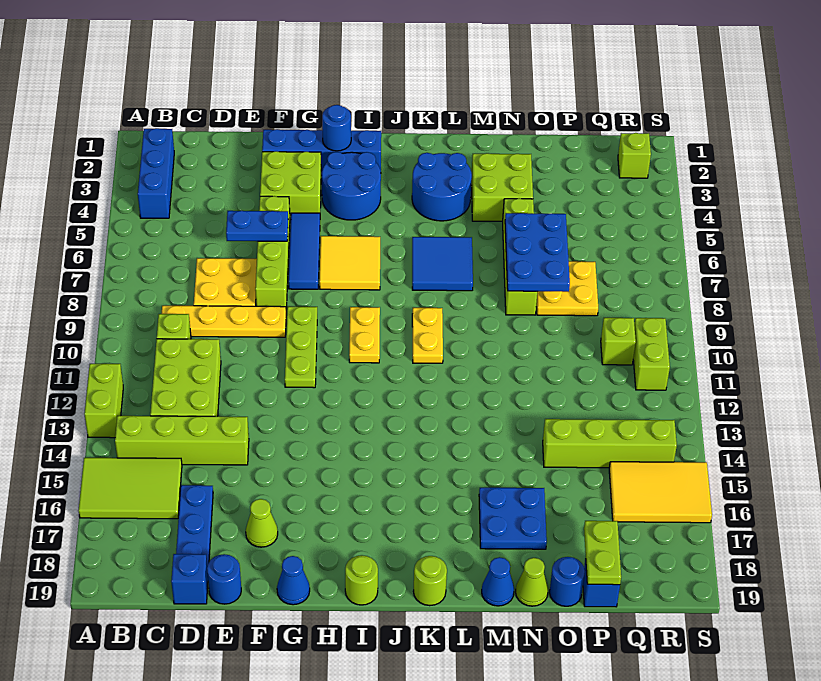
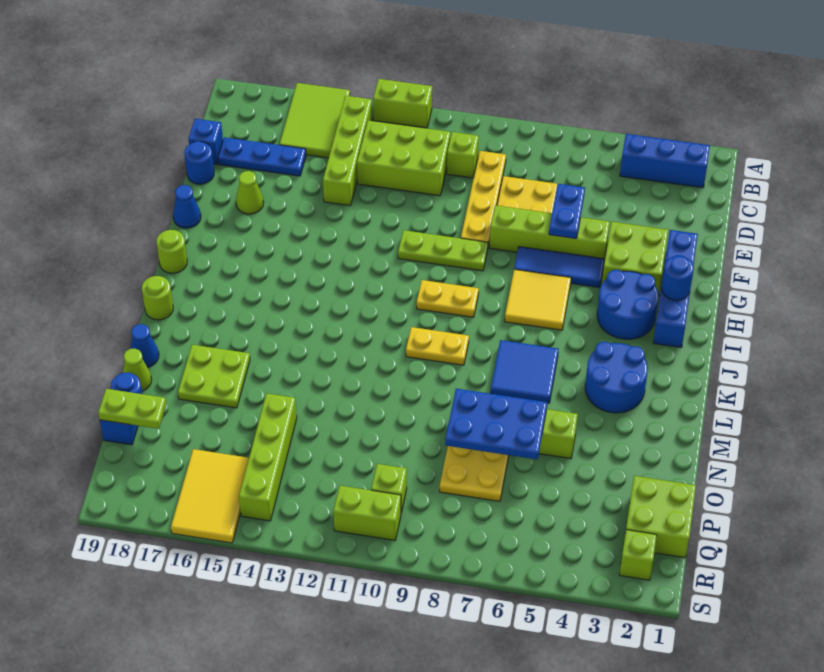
lime 2x2 brick [471,153,533,221] -> lime 2x2 brick moved to [626,476,696,558]
blue 2x2 plate [479,488,547,549] -> lime 2x2 plate [178,345,250,408]

